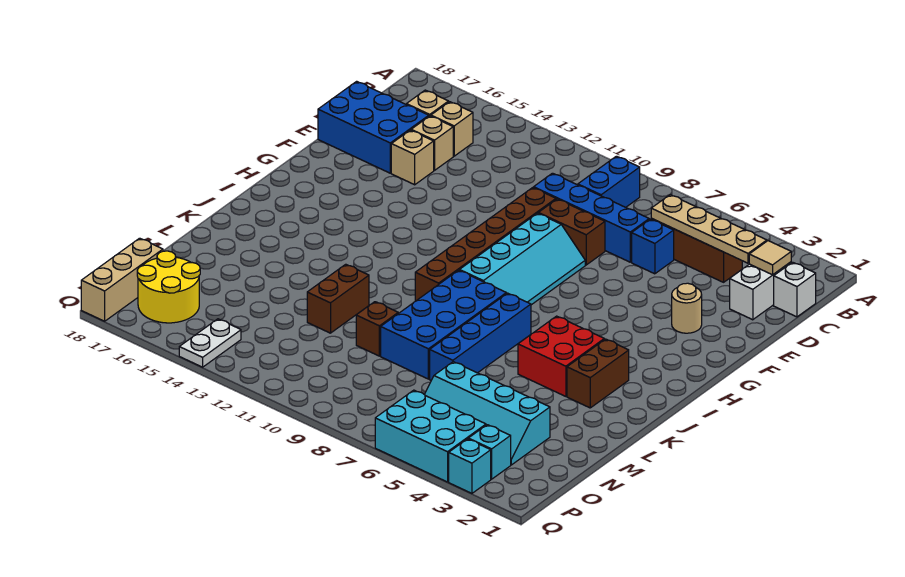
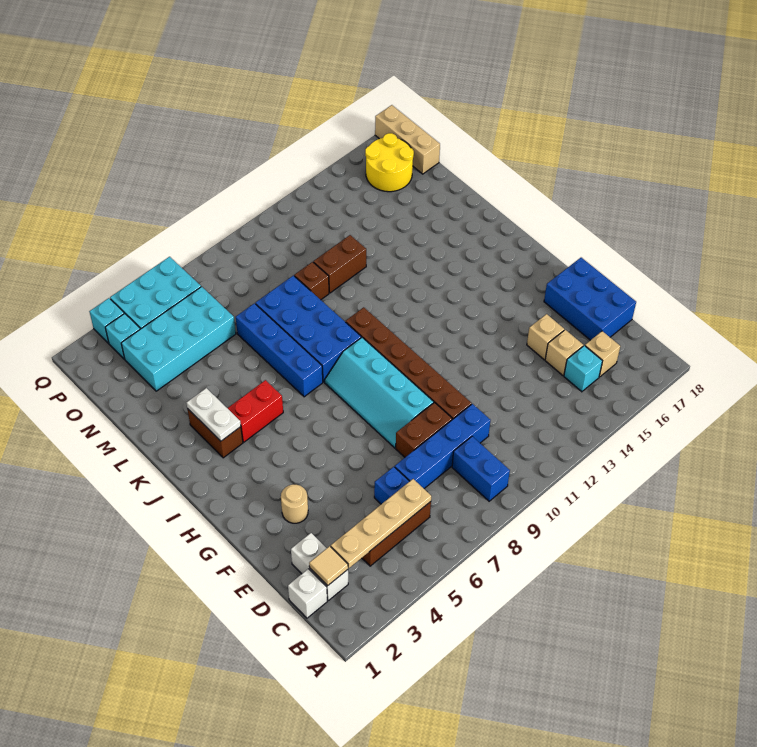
tan 1x1 brick [431,102,473,156] -> cyan 1x1 brick [564,346,602,392]
blue 2x3 brick [318,81,429,173] -> blue 2x3 brick turned to [544,258,636,340]
red 2x2 brick [518,316,604,396] -> red 1x2 brick [228,380,283,442]
brown 1x2 brick [307,264,369,333] -> brown 1x2 brick turned to [313,235,366,293]
cyan 2x4 slope [424,362,550,465] -> cyan 2x4 brick [121,287,236,391]
white 1x2 plate [179,319,241,367] -> white 1x2 plate moved to [186,388,241,441]

